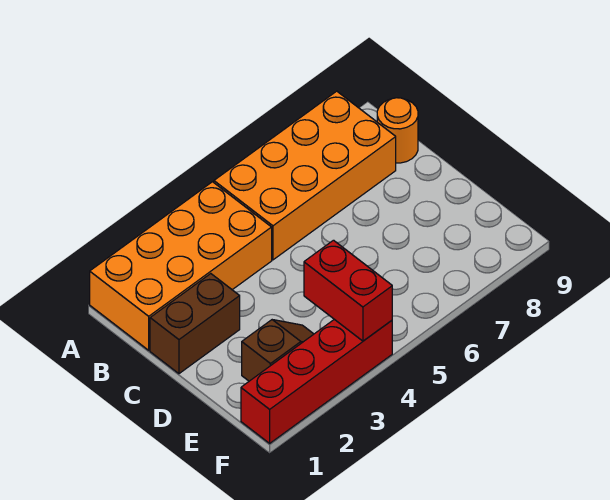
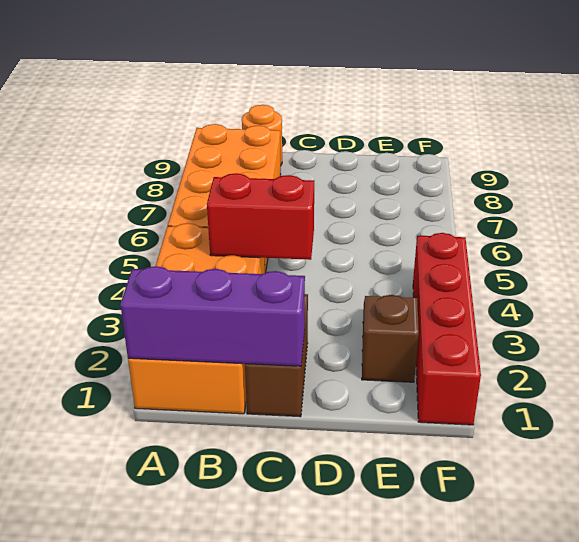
none -> purple 1x3 brick [120,266,305,366]
red 1x2 brick [304,240,392,341] -> red 1x2 brick moved to [207,173,314,260]

